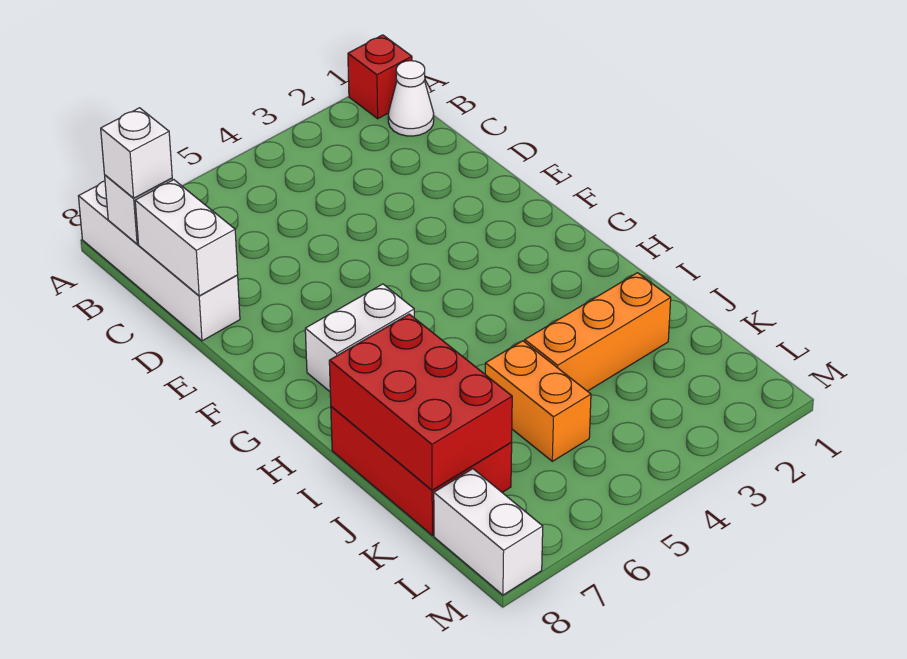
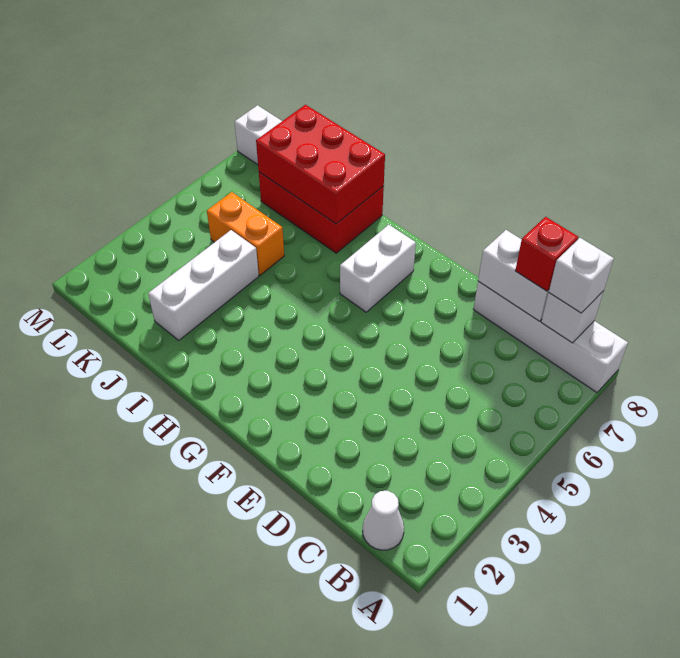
red 1x1 brick [348,35,412,119] -> red 1x1 brick moved to [515,217,578,291]
orange 1x3 brick [525,273,671,391] -> white 1x3 brick [148,230,259,340]

